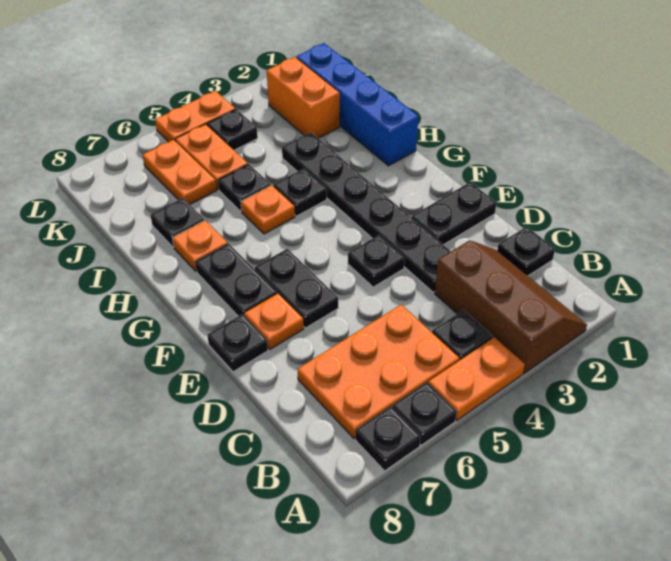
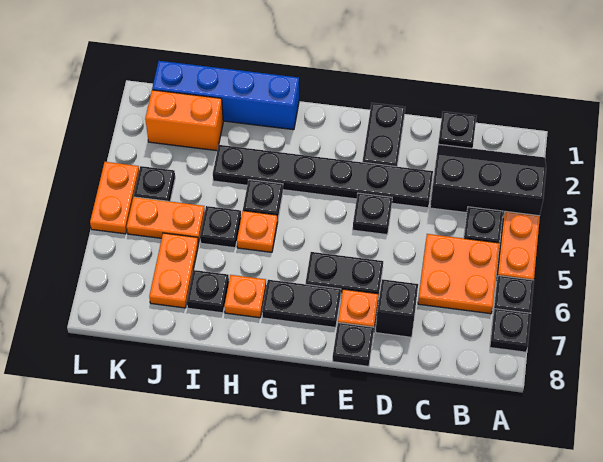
brown 2x3 slope [435,240,587,373] -> black 2x3 slope [430,144,546,217]
orange 2x3 plate [297,304,460,438] -> orange 2x2 plate [418,234,499,314]
none -> black 1x1 brick [376,279,418,337]
orange 1x2 plate [143,140,217,204] -> orange 1x2 plate turned to [149,233,199,308]

